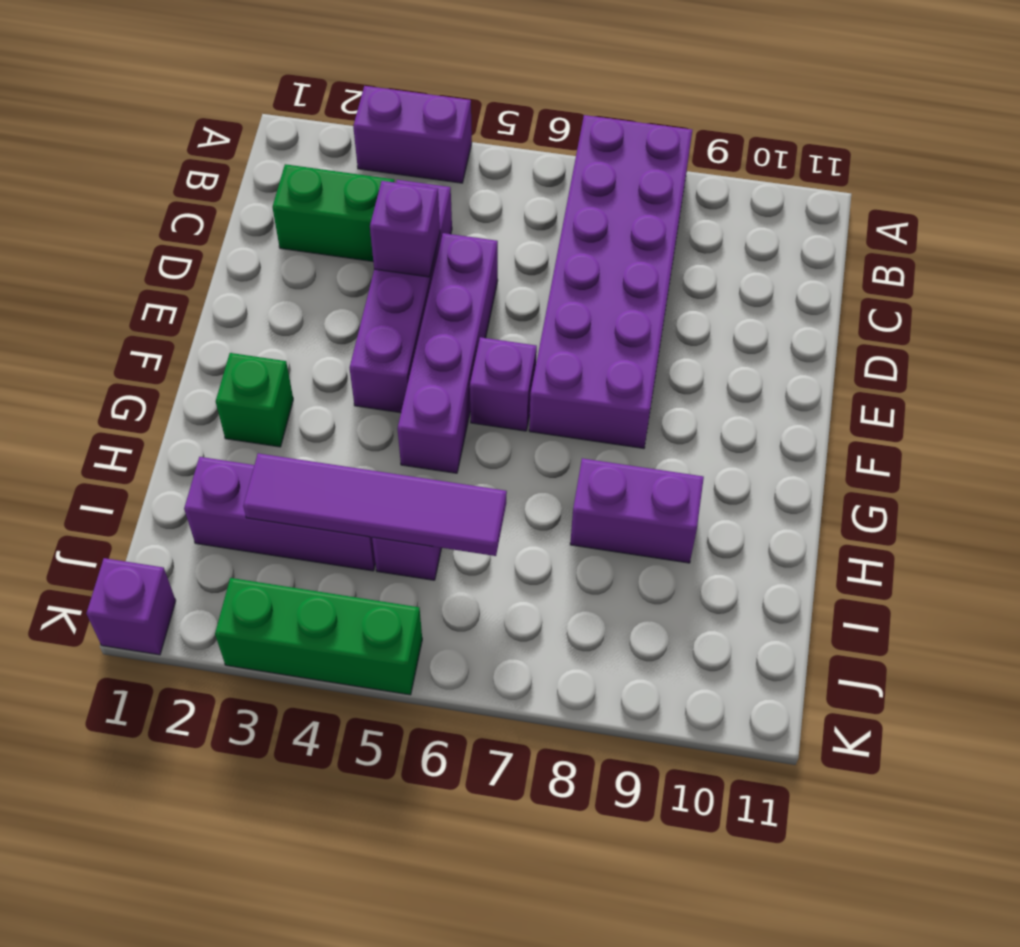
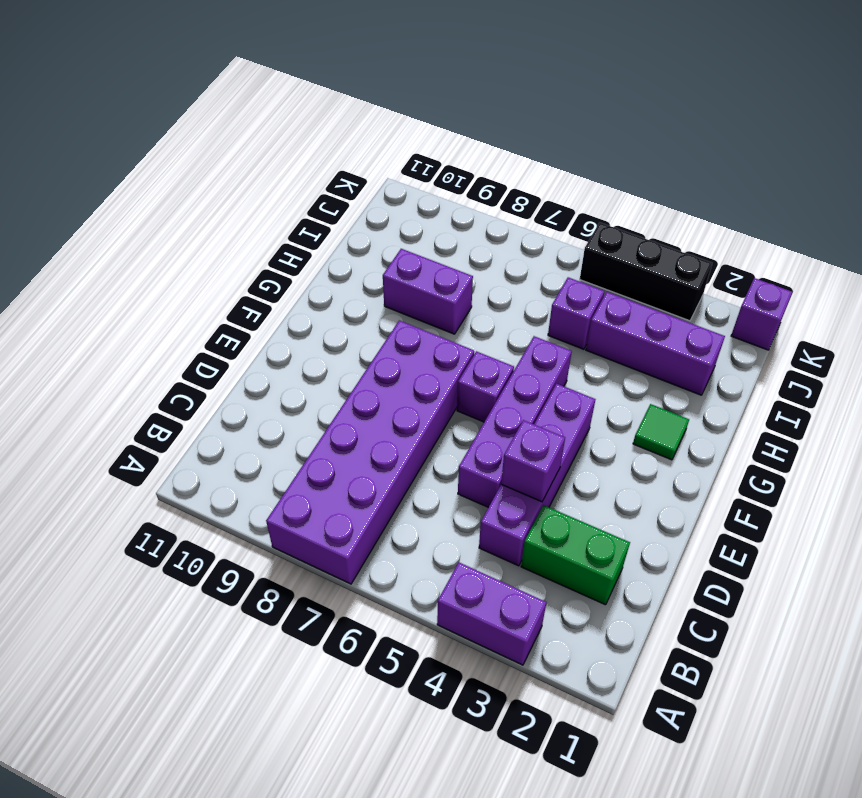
green 1x1 brick [216,353,293,447] -> green 1x1 tile [633,404,689,460]
purple 1x4 tile [243,453,507,556] -> none
green 1x3 brick [215,578,422,695] -> black 1x3 brick [580,222,712,321]

